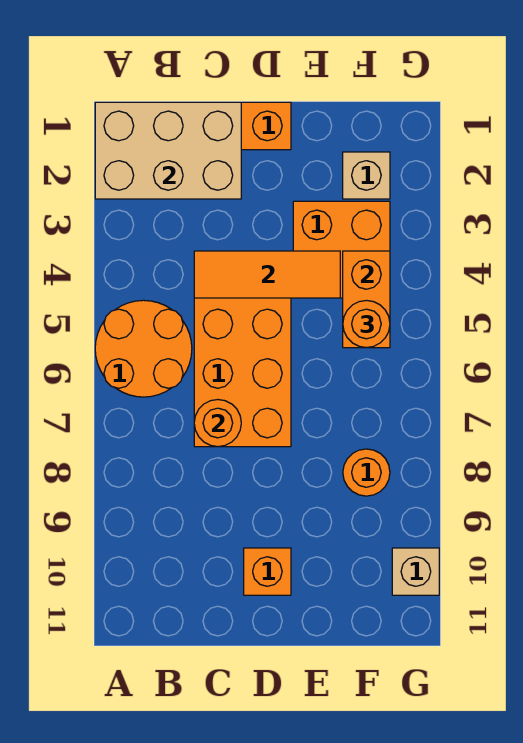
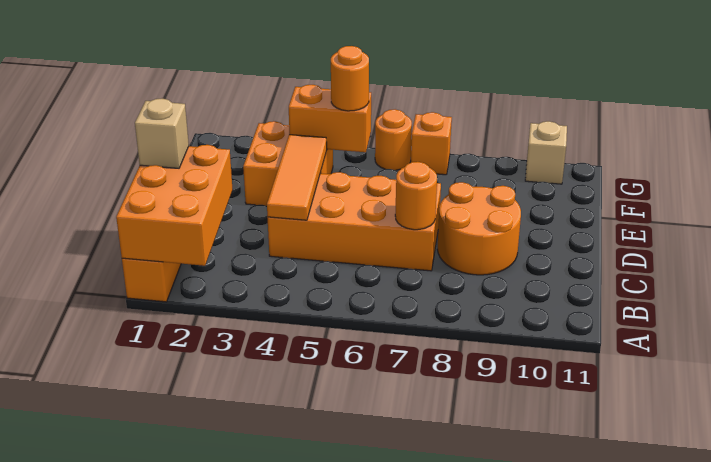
tan 2x3 brick [95,102,241,199] -> orange 2x3 brick [116,145,233,266]
orange 2x2 round brick [95,300,192,397] -> orange 2x2 round brick moved to [437,182,521,275]
orange 1x1 brick [244,548,291,595] -> orange 1x1 brick moved to [411,112,452,175]
tan 1x1 brick [343,152,390,199] -> tan 1x1 brick moved to [135,98,189,168]
orange 1x1 round brick [343,449,390,496] -> orange 1x1 round brick moved to [375,109,412,170]

